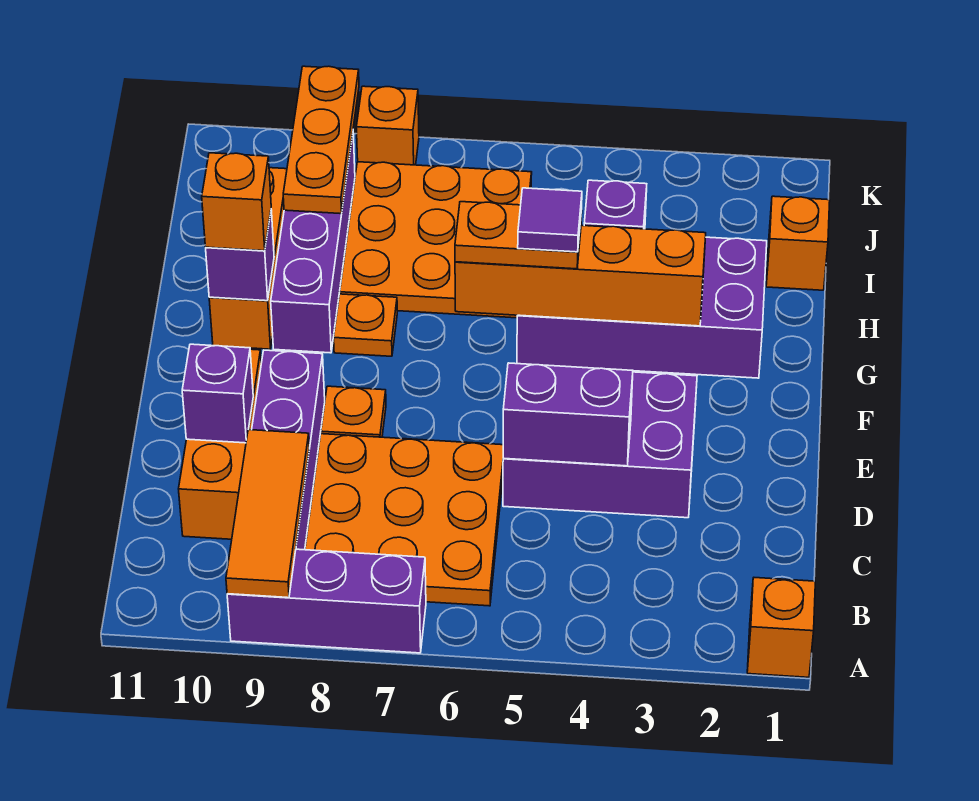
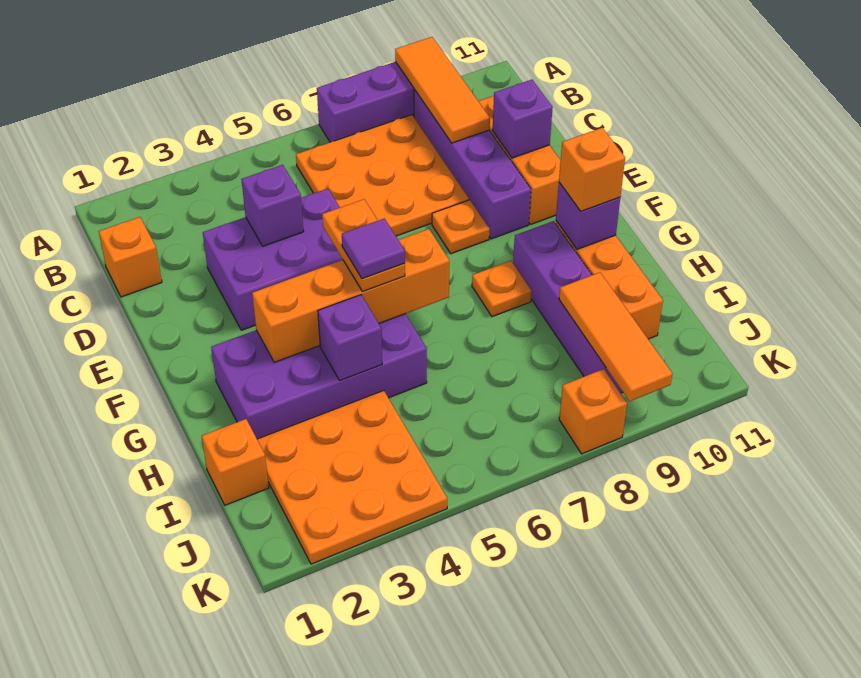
orange 1x1 brick [747,578,815,677] -> orange 1x1 brick moved to [99,217,162,297]
purple 1x2 brick [503,363,633,466] -> purple 1x1 brick [241,165,304,246]
orange 1x2 plate [455,202,582,269] -> orange 1x2 plate turned to [322,199,405,292]
orange 3x3 plate [340,162,532,318] -> orange 3x3 plate moved to [257,390,447,564]
orange 1x3 plate [283,66,359,214] -> orange 1x3 tile [559,272,672,401]

